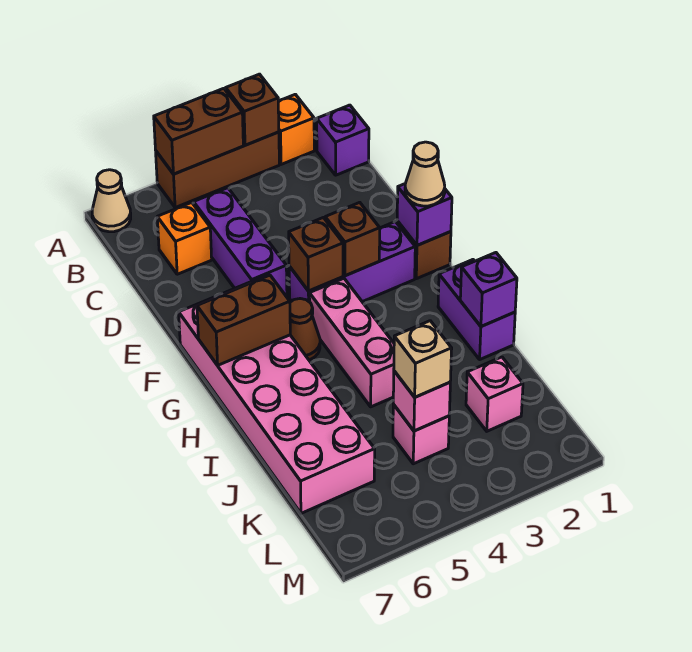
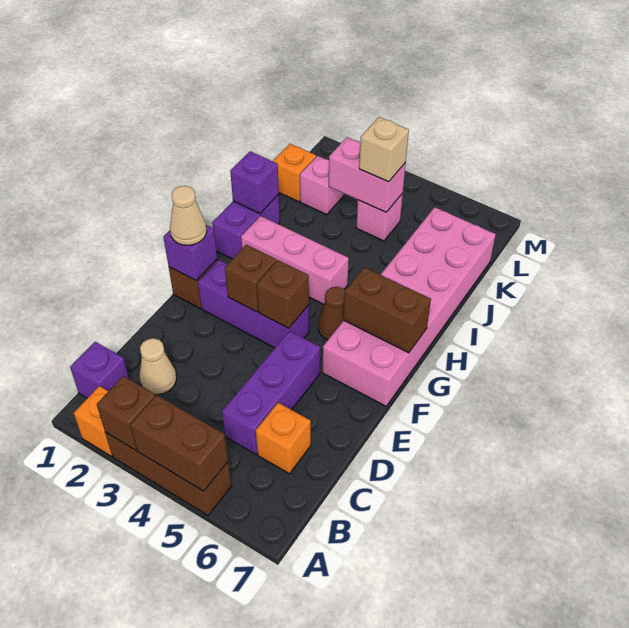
tan 1x1 cone [92,170,131,232] -> tan 1x1 cone moved to [139,338,177,395]
pink 1x3 brick [309,278,394,407] -> pink 1x3 brick turned to [241,216,349,304]
none -> orange 1x1 brick [273,144,316,202]
pink 1x1 brick [393,371,450,431] -> pink 1x2 brick [329,137,406,212]

